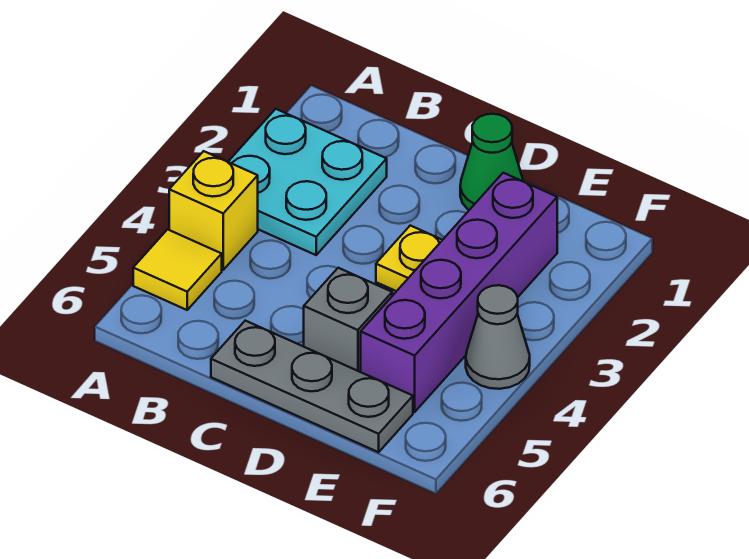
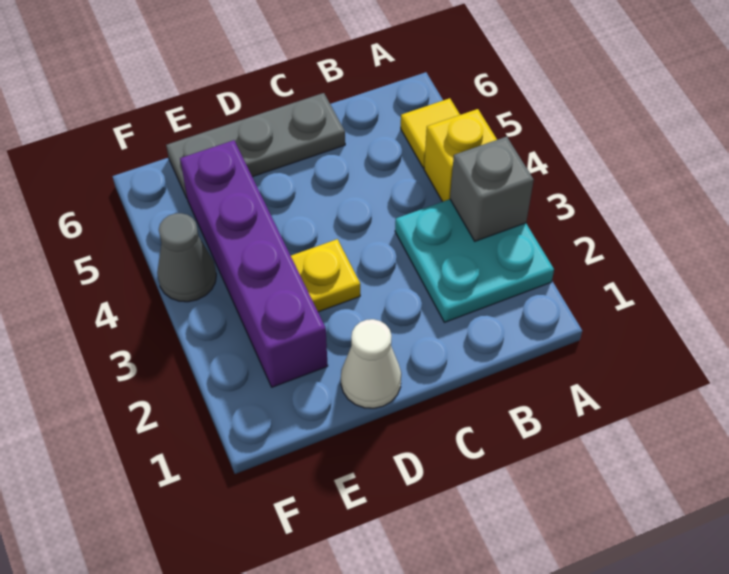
green 1x1 cone [460,114,523,210] -> white 1x1 cone [341,319,401,408]
grey 1x1 brick [304,268,392,372] -> grey 1x1 brick moved to [450,137,534,241]

